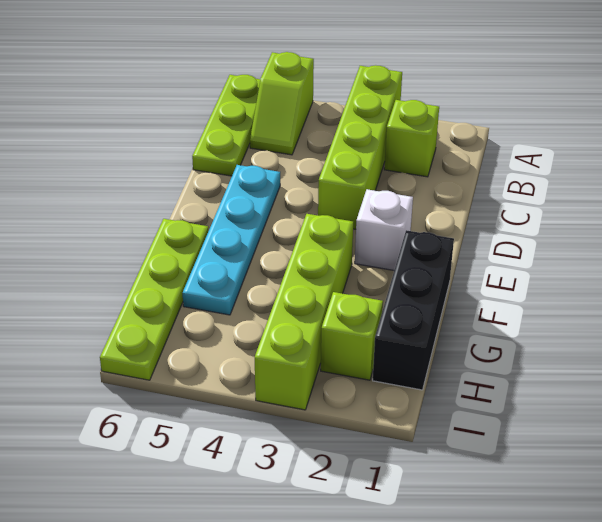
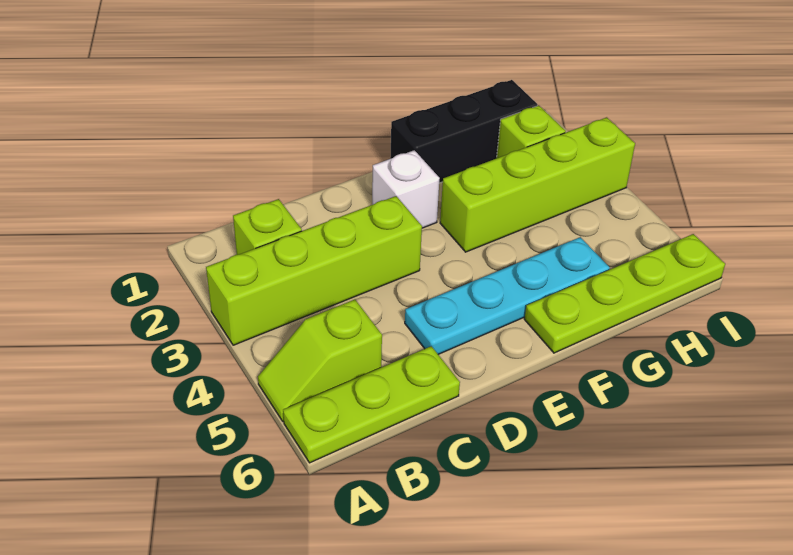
lime 1x2 slope [250,52,314,155] -> lime 1x2 slope turned to [258,300,382,421]

